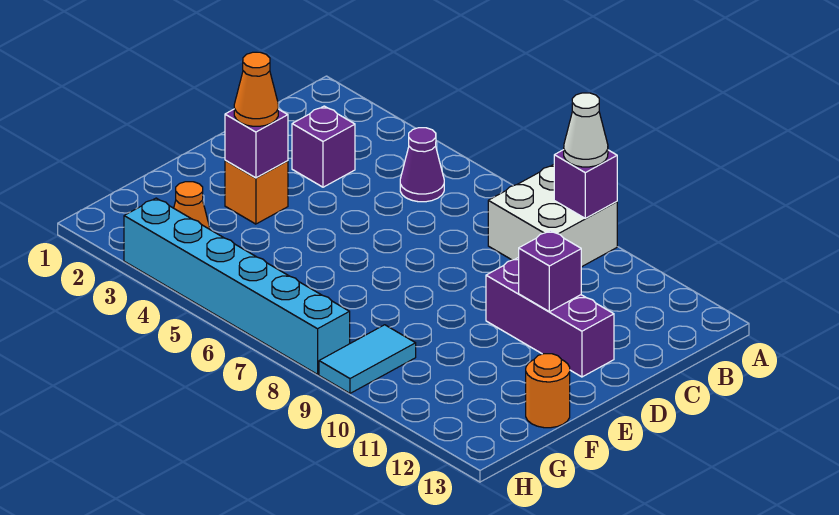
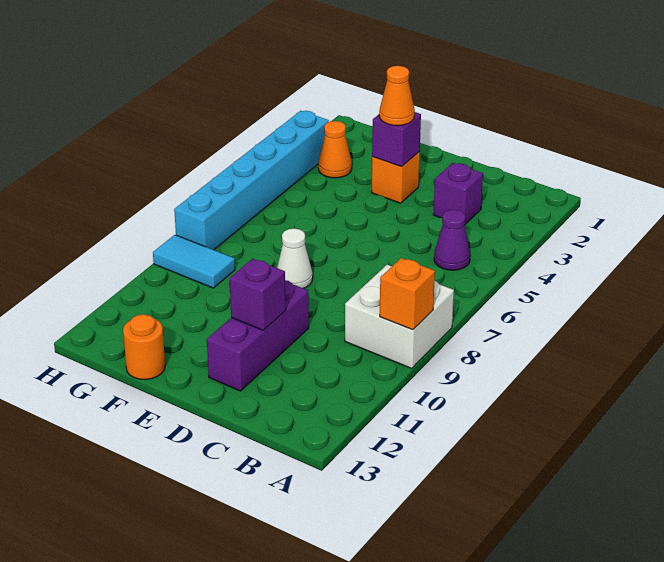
purple 1x1 brick [554,150,617,218] -> orange 1x1 brick [380,258,435,330]
white 1x1 cone [564,93,608,167] -> white 1x1 cone moved to [277,229,313,288]

